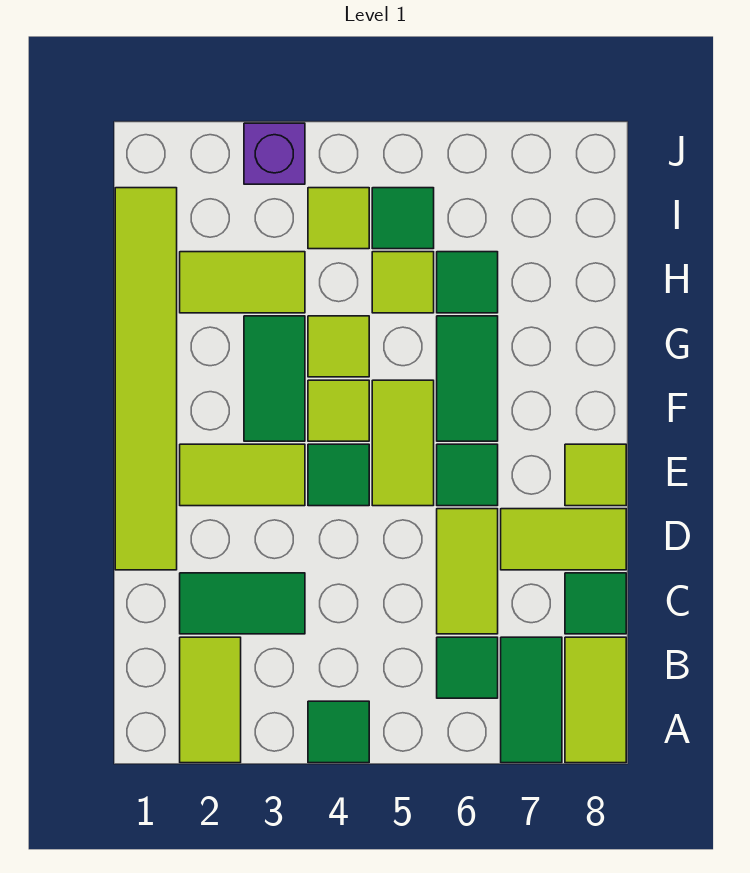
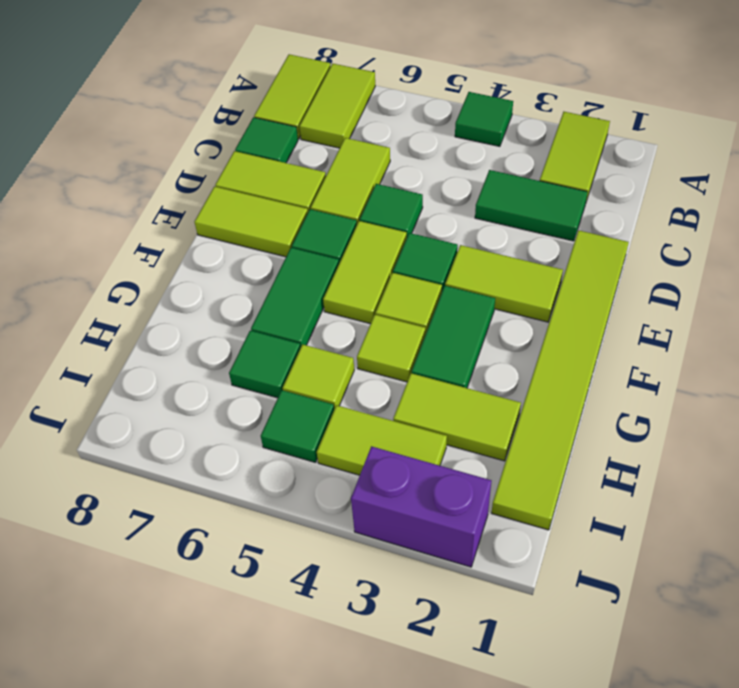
green 1x2 tile [501,637,562,763] -> lime 1x2 tile [300,64,375,148]
green 1x1 tile [437,637,498,698] -> green 1x1 tile moved to [360,184,423,236]
lime 1x1 tile [565,444,626,506] -> lime 1x2 tile [195,187,308,257]
lime 1x1 tile [308,188,369,249] -> lime 1x2 tile [317,405,447,475]
purple 1x1 brick [244,123,305,184] -> purple 1x2 brick [351,446,491,567]

